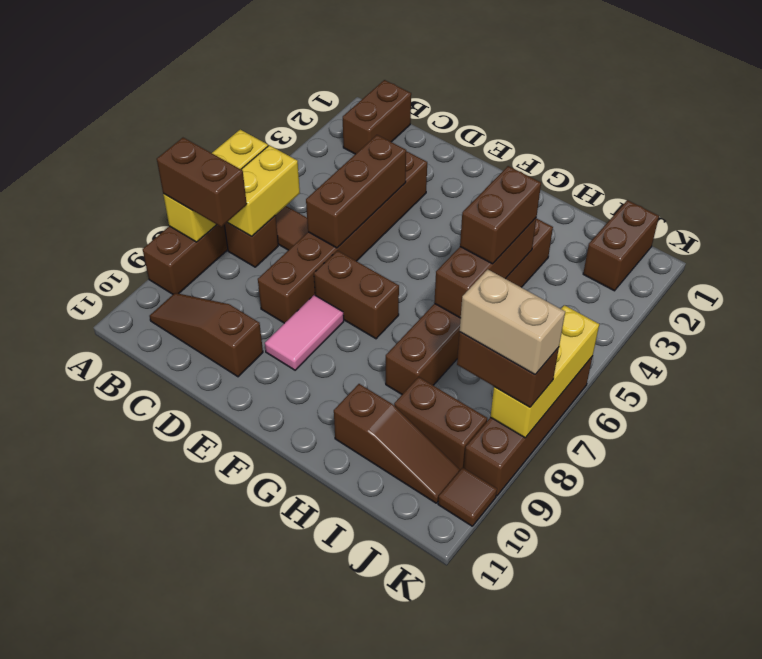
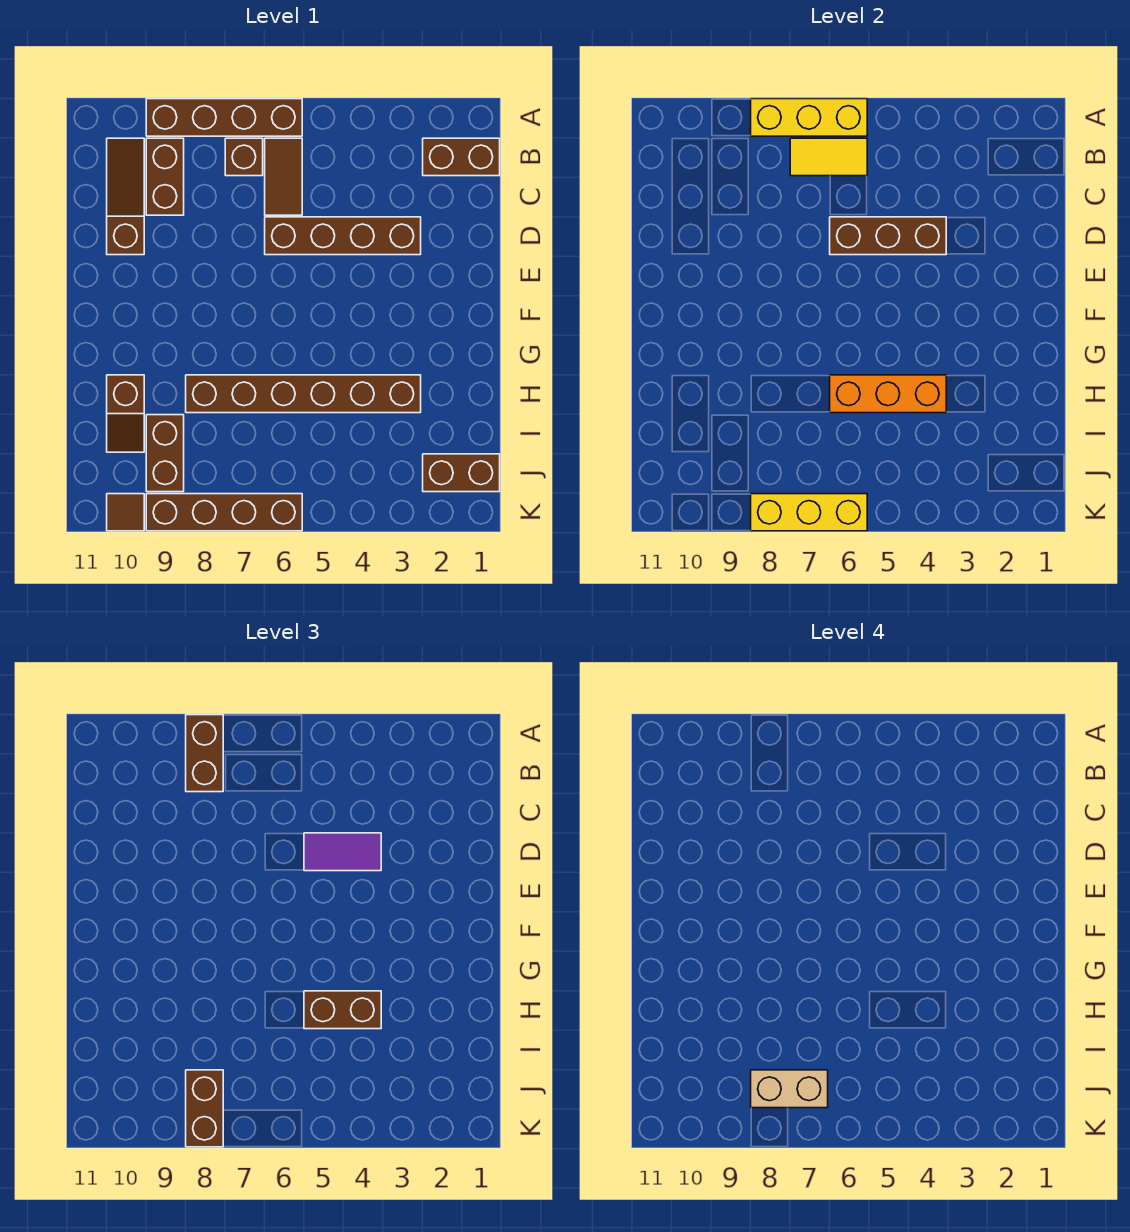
yellow 1x2 brick [227,145,300,236] -> yellow 1x2 tile [790,138,867,176]
brown 1x6 brick [258,152,427,323] -> brown 1x4 brick [265,217,421,255]
none -> purple 1x2 tile [304,833,381,871]
brown 1x2 brick [314,251,399,339] -> brown 1x2 brick moved to [146,138,184,215]
pink 1x2 tile [265,295,344,370] -> none
brown 1x3 brick [434,218,536,318] -> orange 1x3 brick [830,375,946,413]
brown 1x3 slope [334,384,460,503] -> brown 1x2 slope [107,375,144,452]
tan 1x2 brick [460,269,565,375] -> tan 1x2 brick turned to [751,1070,828,1108]

